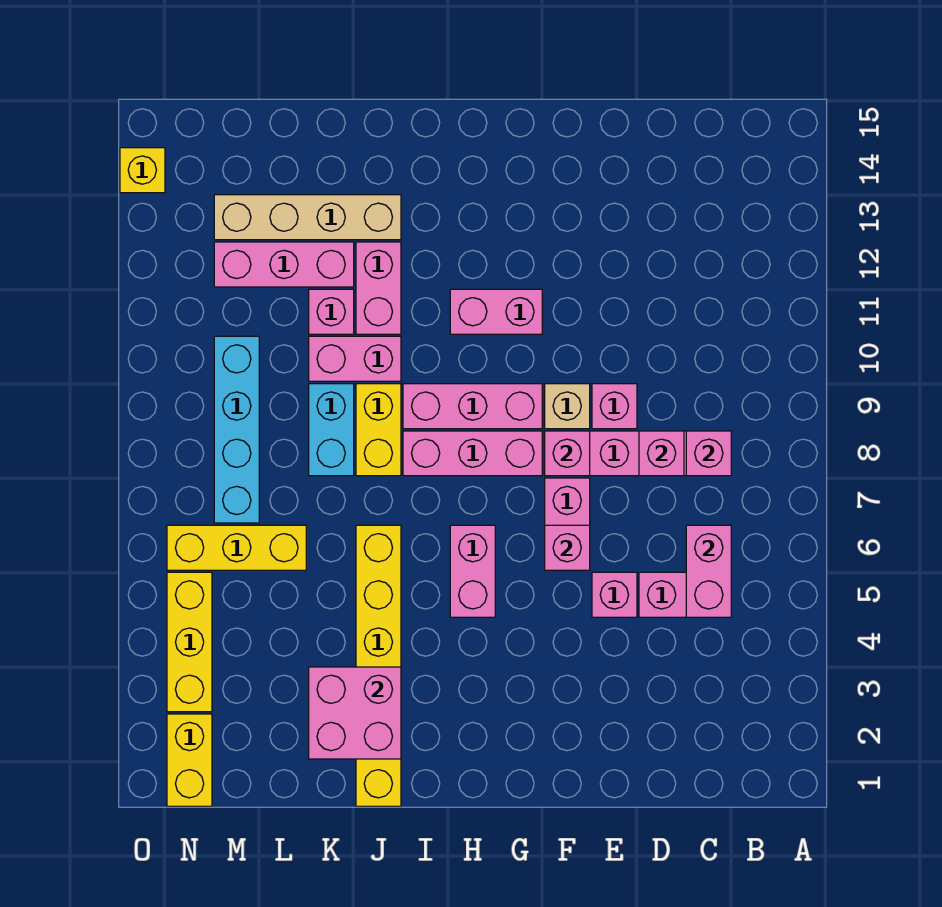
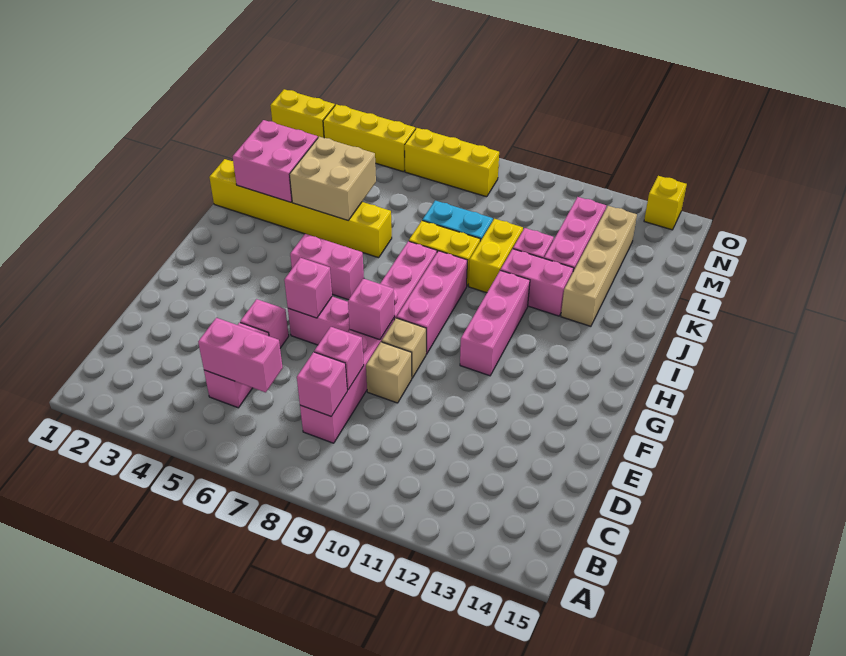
pink 1x1 brick [592,384,637,429] -> tan 1x1 brick [366,342,412,403]
pink 1x2 brick [450,289,542,334] -> pink 1x3 brick [460,270,530,376]
none -> tan 2x2 brick [290,137,376,220]
pink 1x2 brick [309,336,401,381] -> yellow 1x2 brick [469,219,523,293]
yellow 1x3 brick [167,525,306,570] -> yellow 1x3 brick turned to [405,128,499,197]
cyan 1x4 brick [214,336,259,523] -> none

